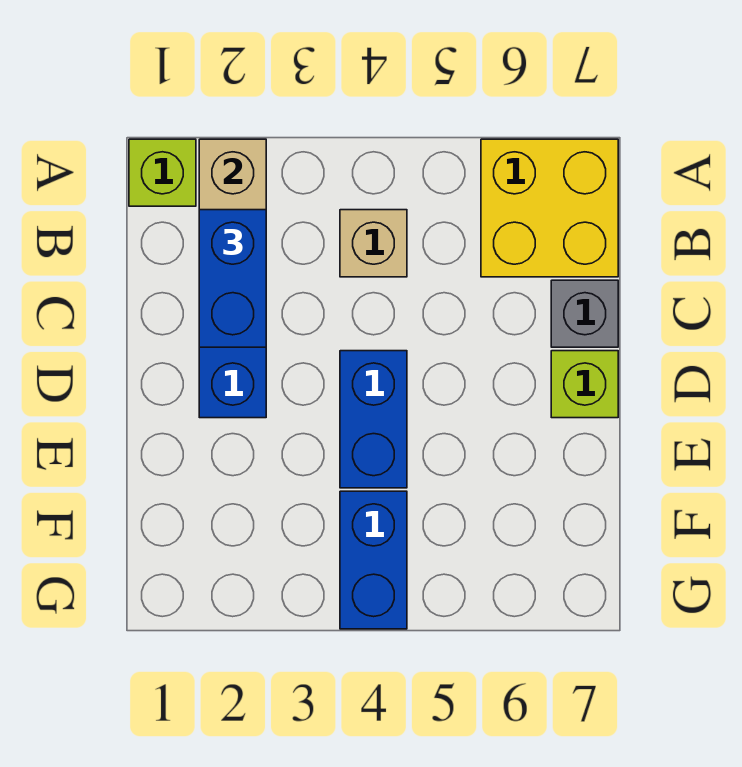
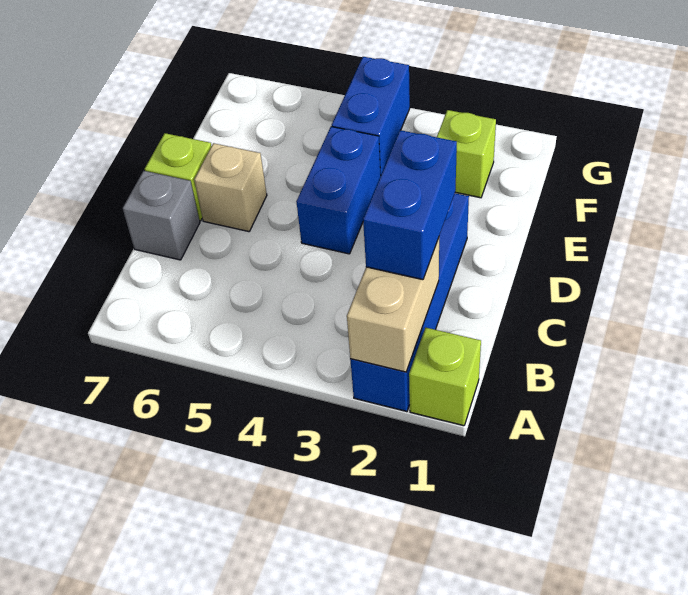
yellow 2x2 brick [481,139,618,277] -> none
tan 1x1 brick [340,210,407,277] -> tan 1x1 brick moved to [194,143,267,232]
none -> lime 1x1 brick [437,110,496,198]

